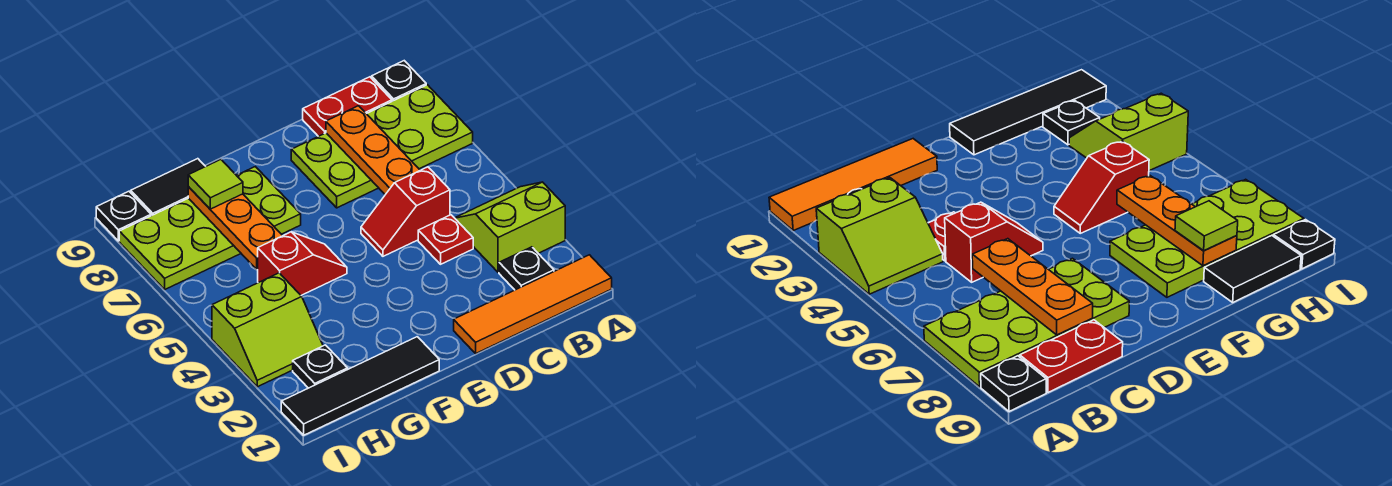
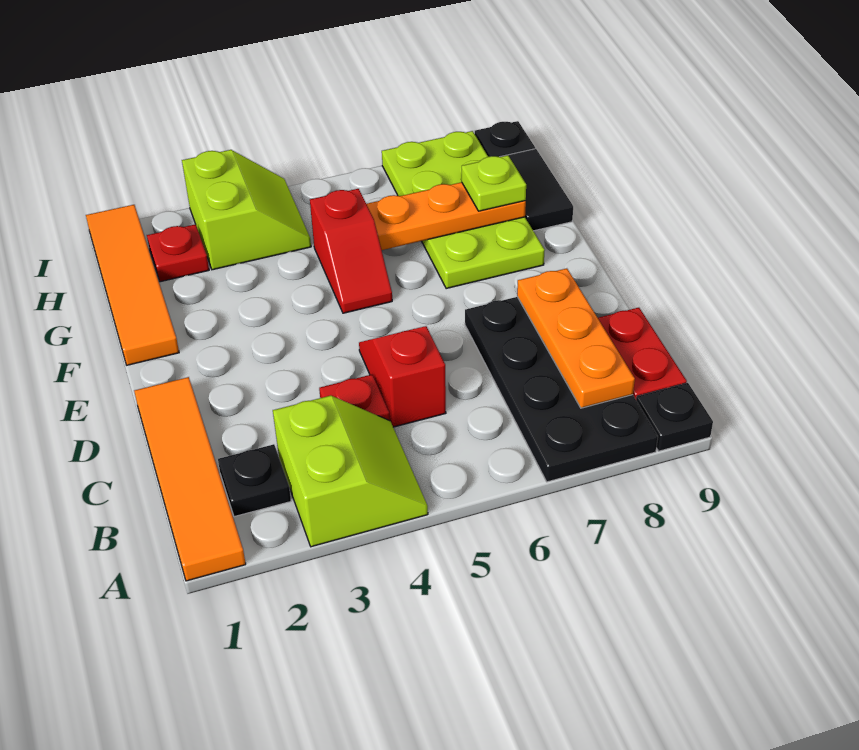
lime 2x4 plate [291,85,473,208] -> black 2x4 plate [465,297,658,482]
orange 1x3 plate [326,106,420,195] -> orange 1x3 plate turned to [517,268,635,408]
black 1x4 tile [281,337,439,435] -> orange 1x4 tile [86,205,179,365]
lime 1x1 tile [188,160,243,209] -> lime 1x1 plate [462,155,526,211]
black 1x1 plate [293,345,348,388] -> red 1x1 plate [147,224,209,282]
lime 2x2 slope [212,273,323,387] -> lime 2x2 slope turned to [182,150,311,270]

